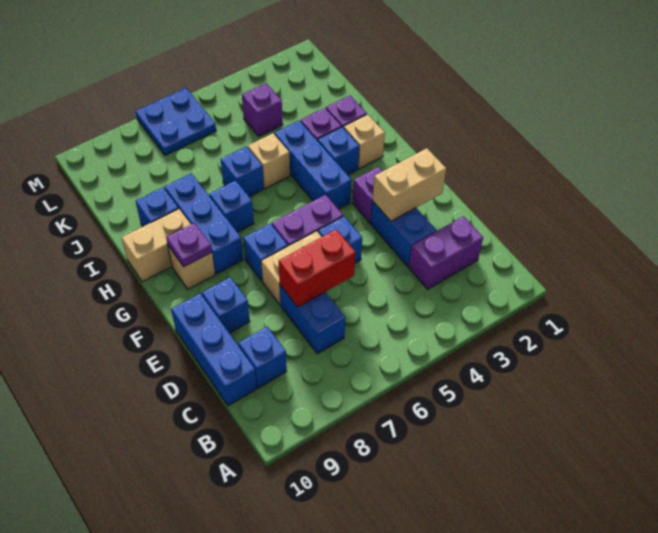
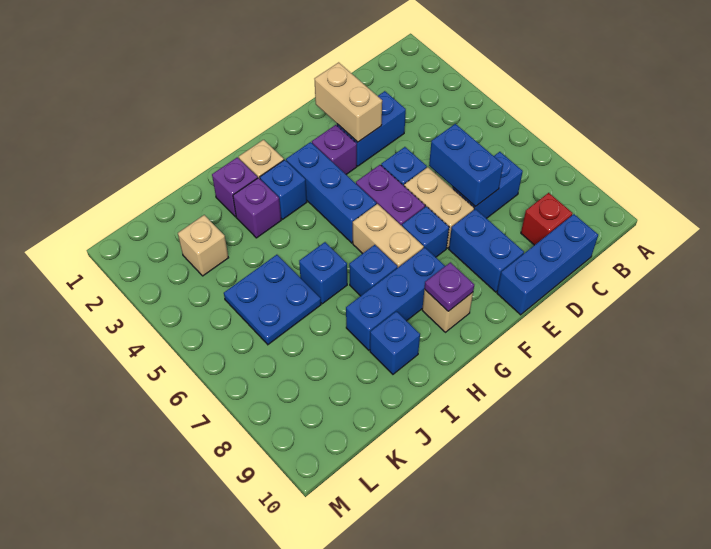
purple 1x2 brick [409,216,483,289] -> none
blue 1x1 brick [238,327,287,388] -> red 1x1 brick [521,193,573,245]
red 1x2 brick [279,229,356,307] -> blue 1x2 brick [429,124,503,207]
blue 1x1 brick [202,277,250,333] -> blue 1x2 brick [449,209,524,292]
blue 1x3 brick [274,121,352,209] -> blue 1x3 brick turned to [286,142,376,243]
tan 1x2 brick [122,209,191,282] -> tan 1x2 brick moved to [353,204,424,268]
tan 1x1 brick [248,133,290,189] -> tan 1x1 brick moved to [178,215,228,276]
purple 1x1 brick [242,83,283,136] -> none
blue 2x2 plate [135,88,216,155] -> blue 2x2 plate moved to [224,255,321,344]

